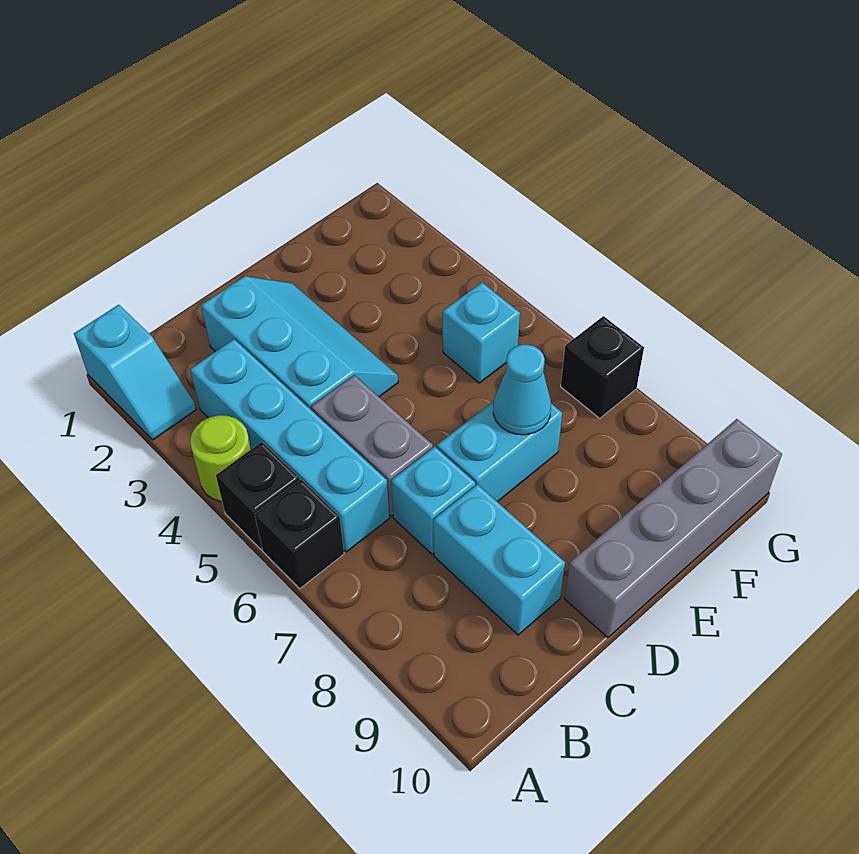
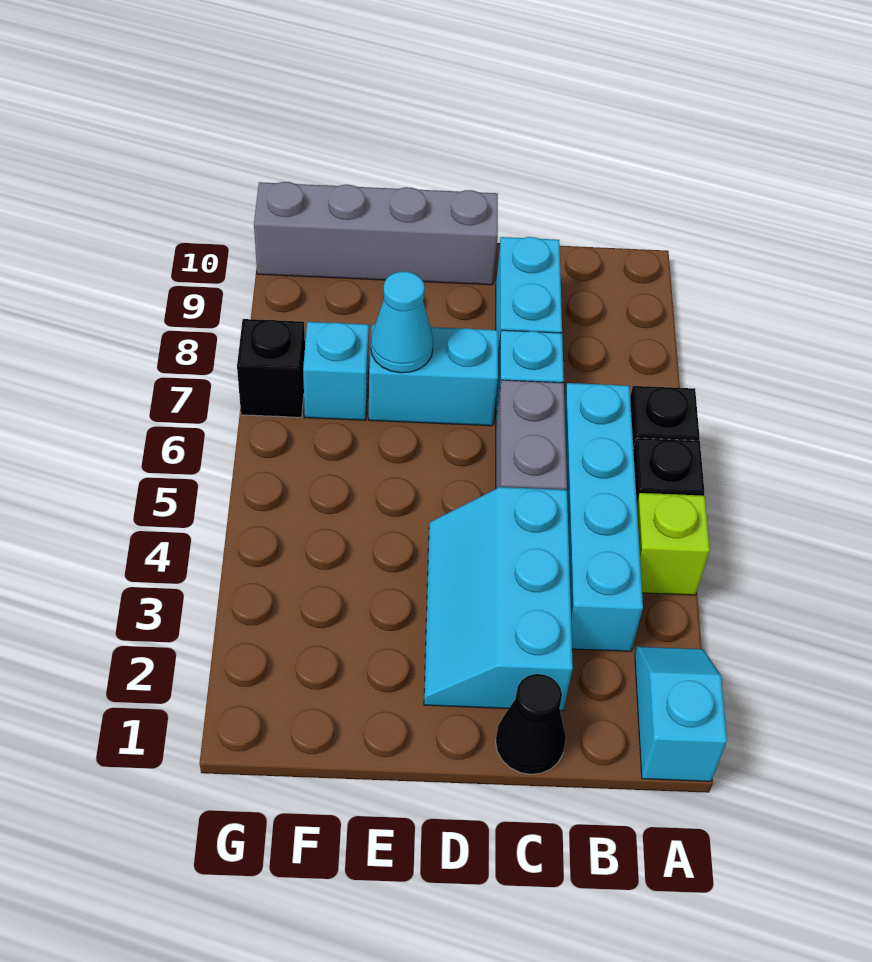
lime 1x1 round brick [190,415,251,502] -> lime 1x1 brick [637,493,710,595]
none -> black 1x1 cone [496,674,566,774]
cyan 1x1 brick [443,283,520,383] -> cyan 1x1 brick moved to [303,322,369,420]

